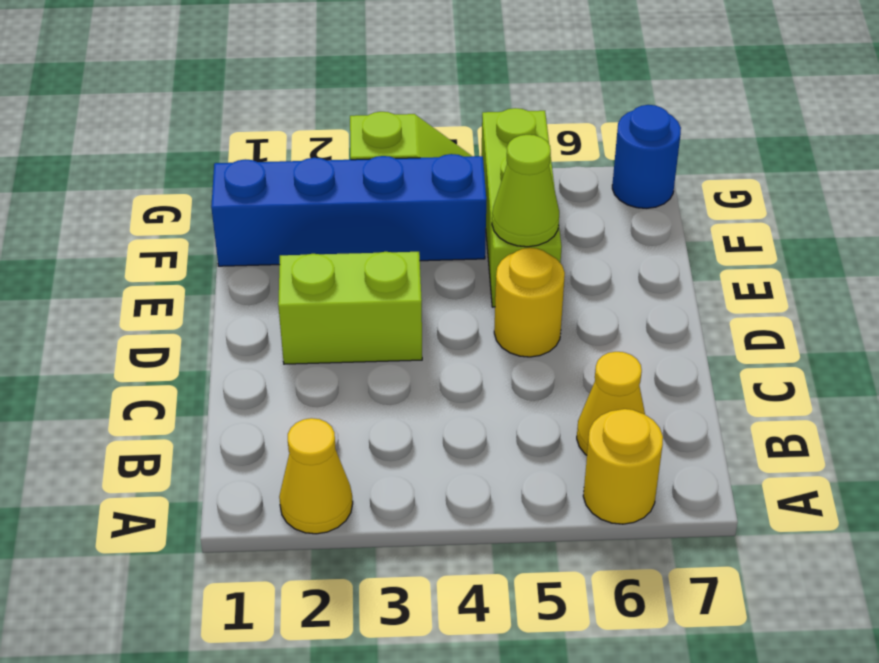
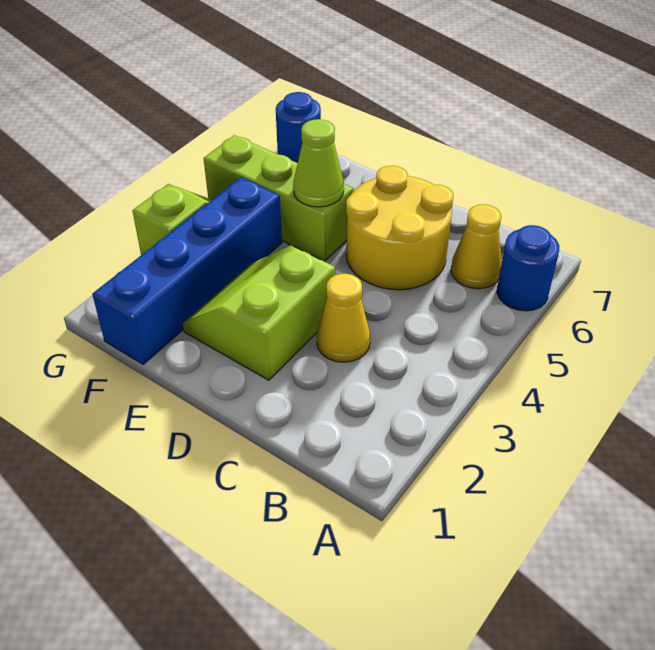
yellow 1x1 cone [279,418,353,534] -> yellow 1x1 cone moved to [317,274,370,362]
yellow 1x1 round brick [583,409,663,524] -> blue 1x1 round brick [497,225,559,311]
yellow 1x1 round brick [494,248,565,357] -> yellow 2x2 round brick [346,166,453,290]

